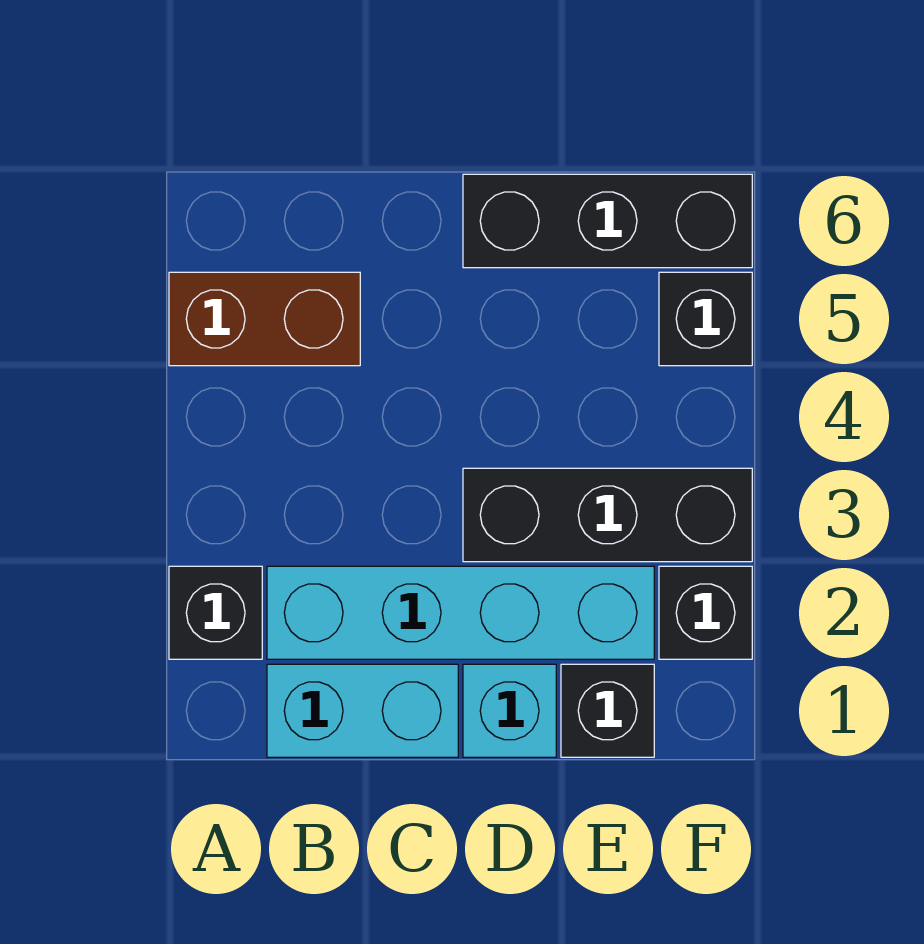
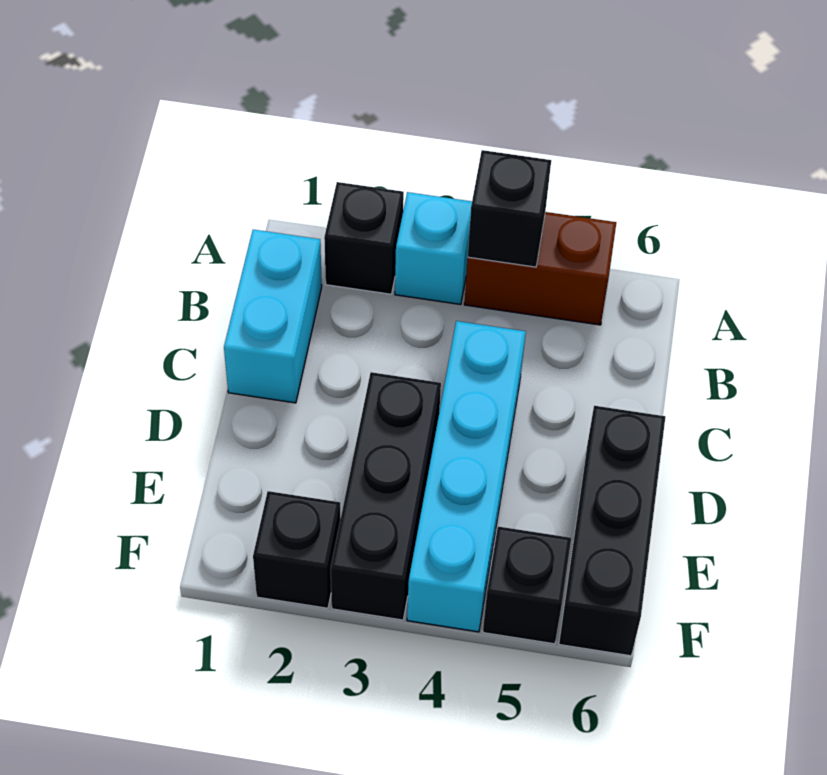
brown 1x2 brick [169,272,360,366] -> brown 1x2 brick turned to [464,212,617,325]
cyan 1x4 brick [267,566,654,659] -> cyan 1x4 brick moved to [407,321,526,632]
cyan 1x1 brick [463,664,556,757] -> cyan 1x1 brick moved to [395,192,472,304]
black 1x1 brick [561,664,654,757] -> black 1x1 brick moved to [468,150,551,267]

